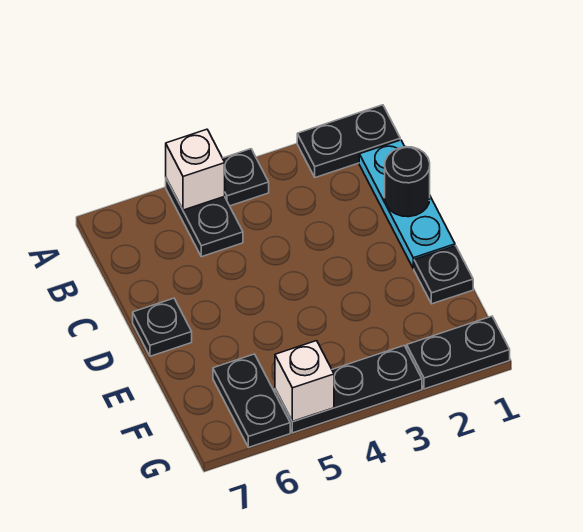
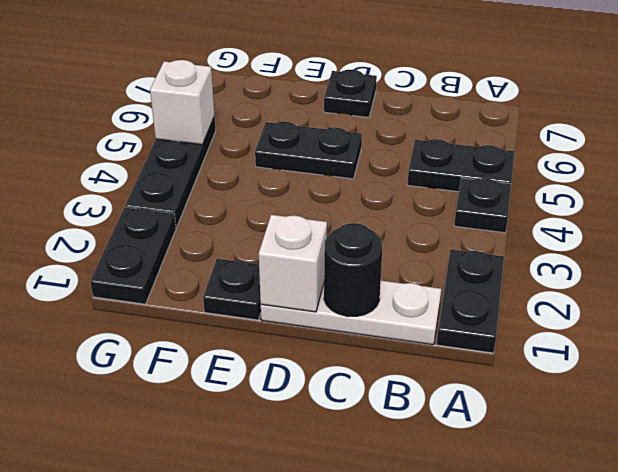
white 1x1 brick [166,129,225,210] -> white 1x1 brick moved to [259,215,327,312]
cyan 1x3 plate [359,140,455,269] -> white 1x3 plate [261,281,441,345]
black 1x2 plate [213,354,290,447] -> black 1x2 plate moved to [255,121,362,179]

